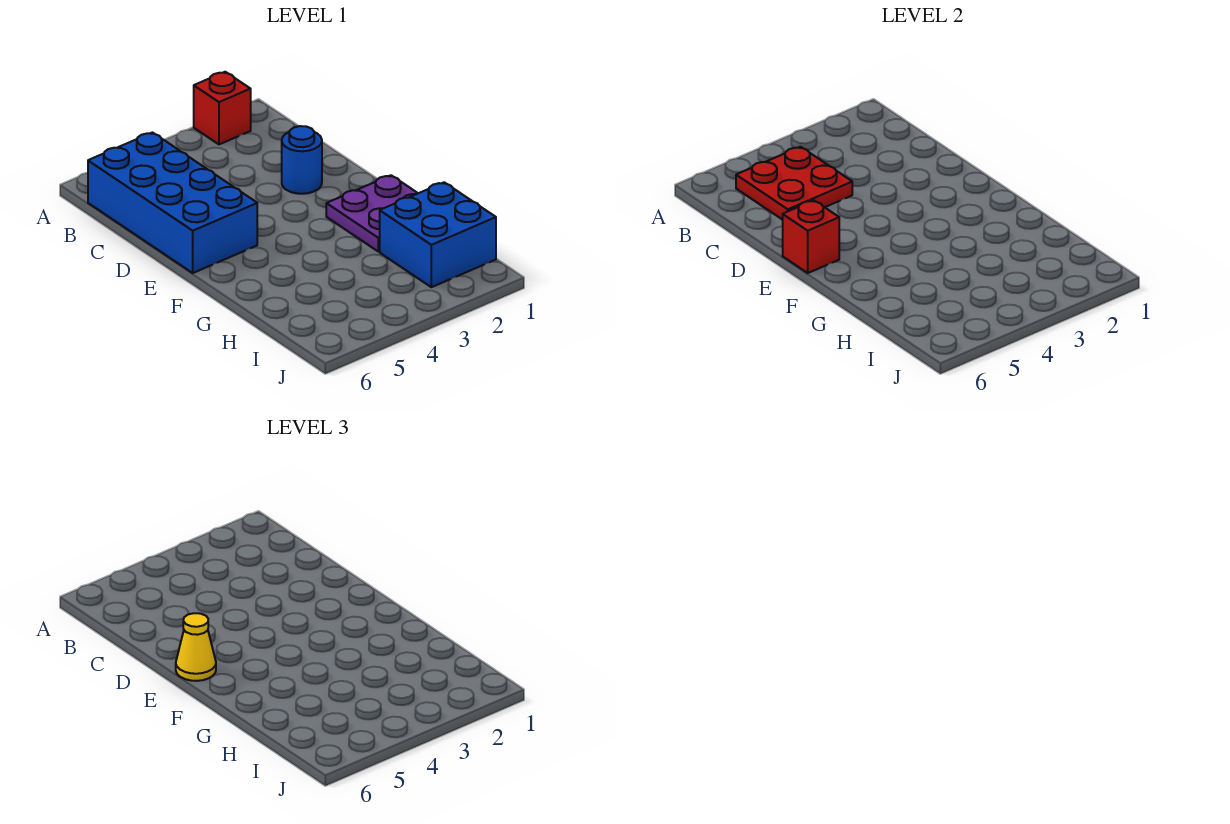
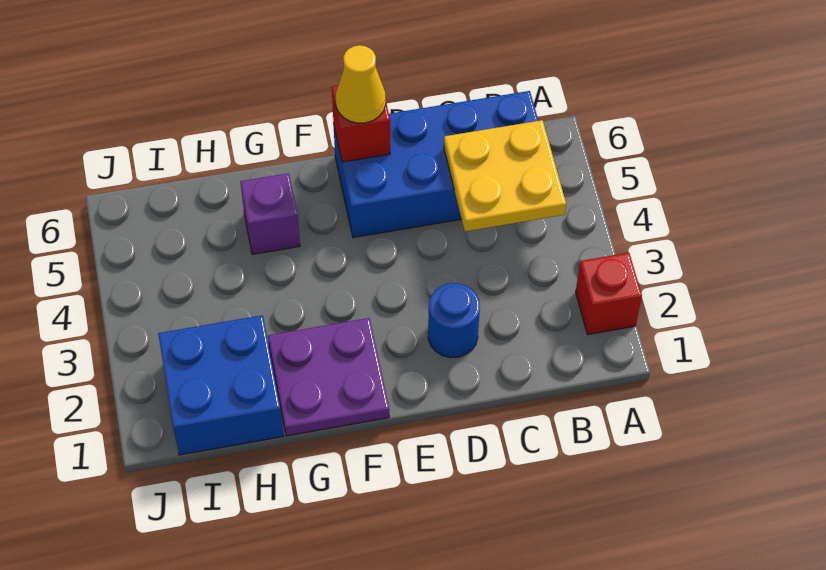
red 2x2 plate [736,147,852,220] -> yellow 2x2 plate [444,120,566,231]
none -> purple 1x1 brick [240,173,300,254]

